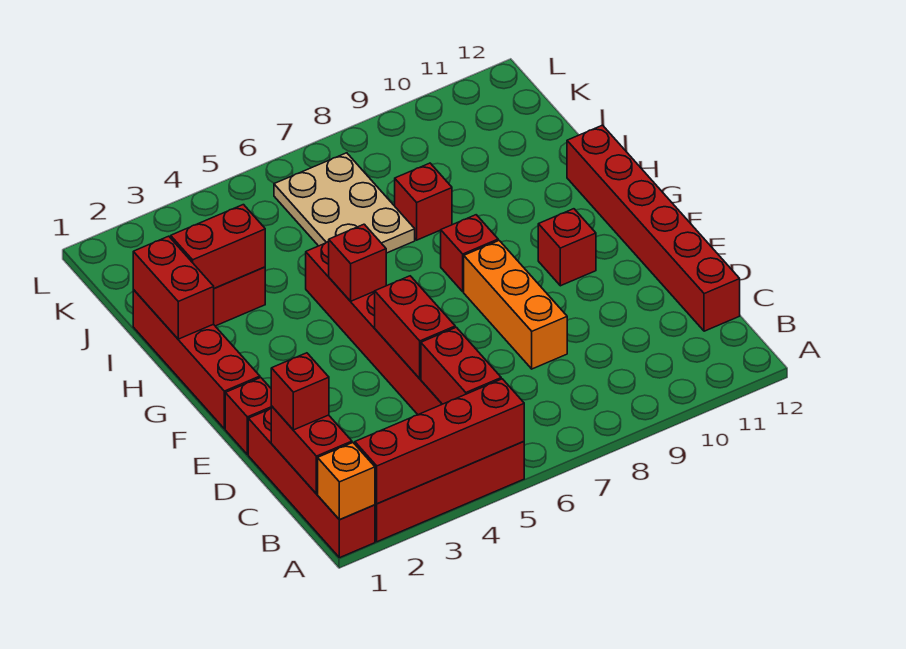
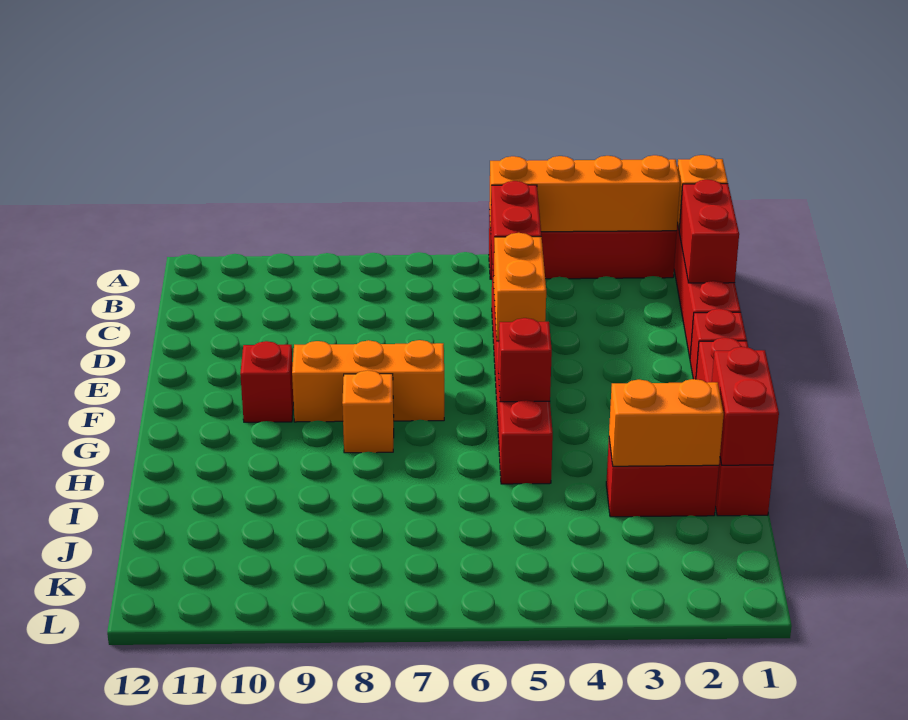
red 1x4 brick [355,379,524,504] -> orange 1x4 brick [489,155,680,232]
red 1x1 brick [271,353,329,430] -> none
red 1x6 brick [567,125,740,331] -> none
red 1x2 brick [375,276,455,379] -> orange 1x2 brick [493,233,546,341]
orange 1x3 brick [464,241,567,369] -> orange 1x3 brick turned to [292,340,444,422]
red 1x1 brick [441,215,498,292] -> orange 1x1 brick [342,370,394,453]
red 1x2 brick [171,205,265,288] -> orange 1x2 brick [609,379,724,466]
tan 2x3 plate [274,153,415,253] -> none
red 1x1 brick [395,163,452,240] -> none

